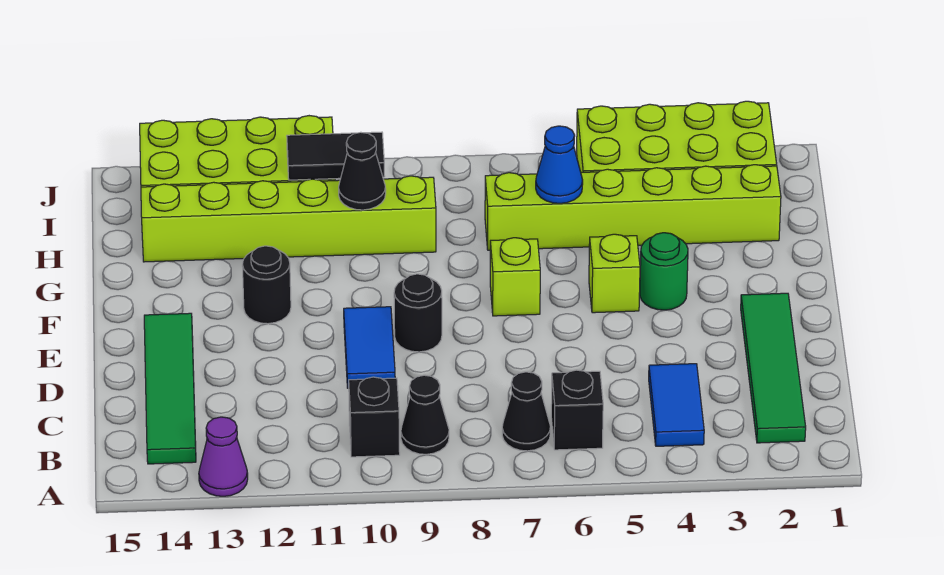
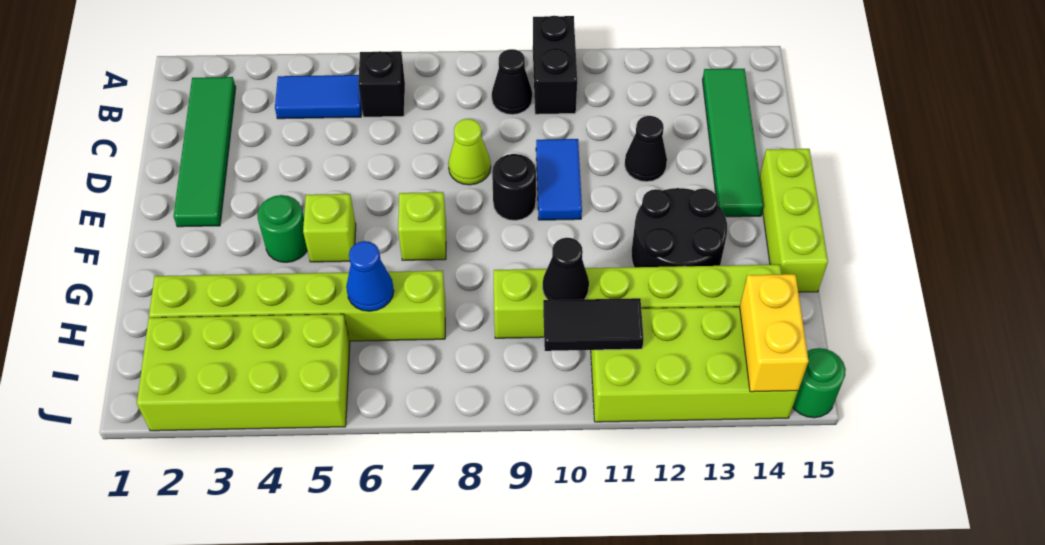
purple 1x1 cone [199,417,248,496] -> none
blue 1x2 tile [649,364,704,446] -> blue 1x2 tile turned to [275,75,362,119]
black 1x1 cone [502,372,550,451] -> black 1x1 cone moved to [625,116,667,182]
black 1x1 brick [349,377,400,457] -> black 1x2 brick [533,16,577,114]
none -> lime 1x1 cone [448,119,491,185]
none -> lime 1x3 brick [760,149,828,292]
black 1x1 round brick [242,246,291,324] -> black 2x2 round brick [631,188,727,267]
none -> yellow 1x2 brick [740,274,809,392]
none -> green 1x1 round brick [793,348,846,418]

